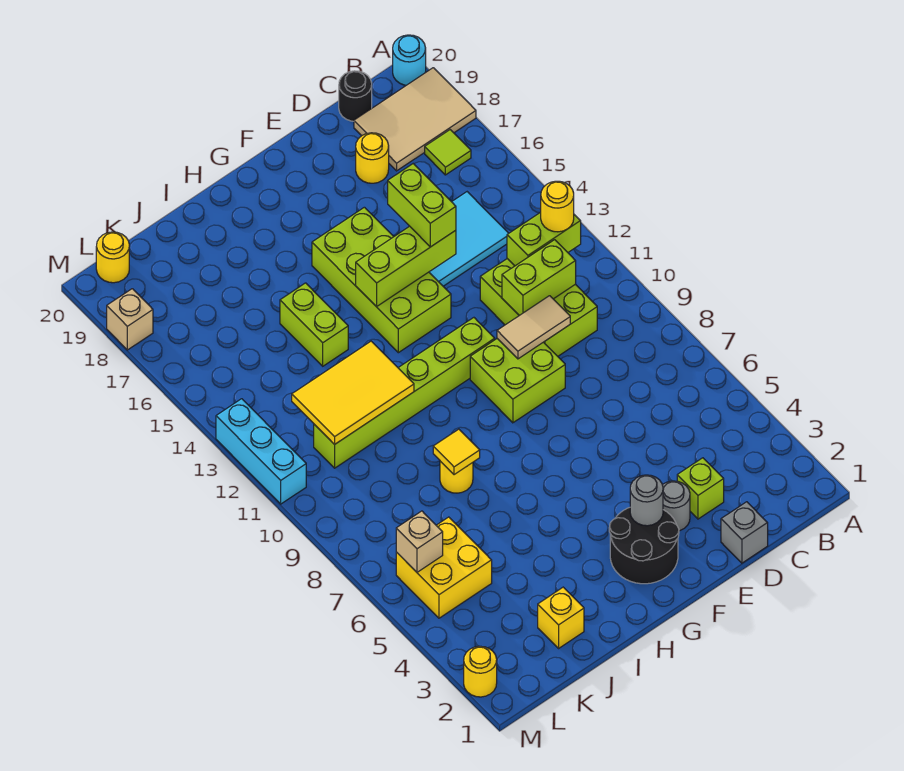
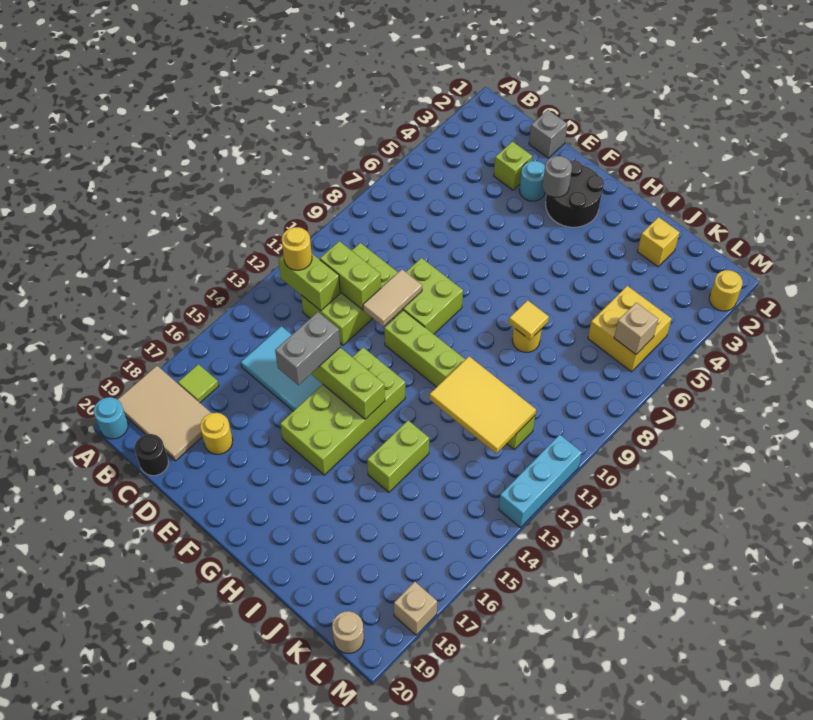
tan 1x2 tile [497,296,570,359] -> tan 1x2 tile turned to [363,270,422,326]
grey 1x1 round brick [663,481,690,531] -> cyan 1x1 round brick [519,161,545,201]
lime 1x2 brick [388,164,456,247] -> grey 1x2 brick [275,312,340,385]
yellow 1x1 round brick [96,232,129,283] -> tan 1x1 round brick [332,611,364,653]

